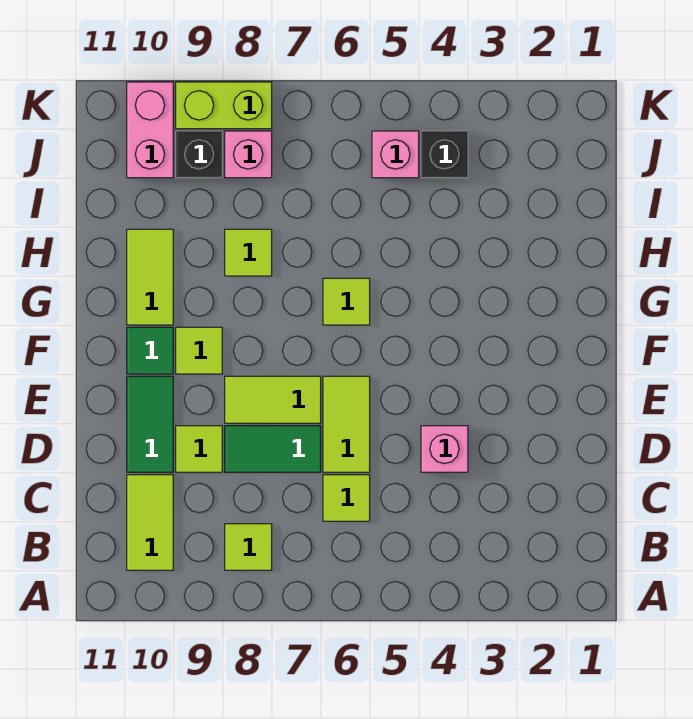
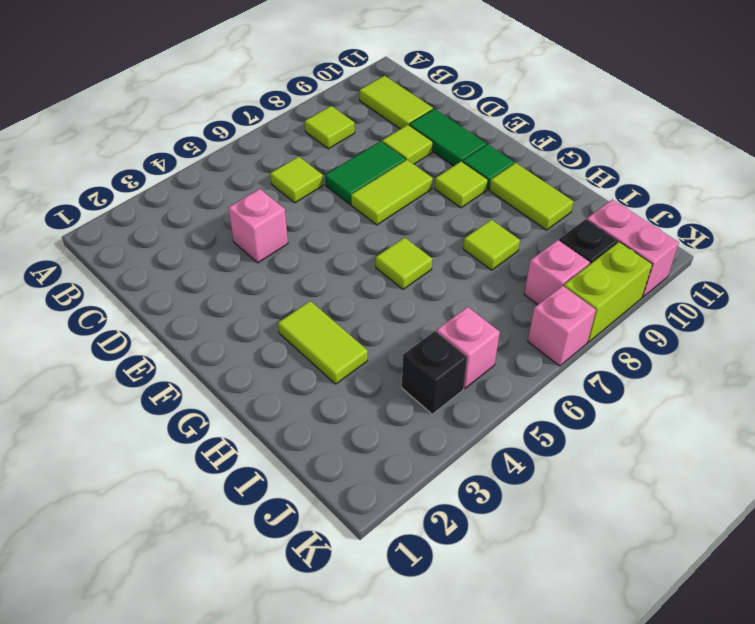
lime 1x2 tile [323,376,370,472] -> lime 1x2 tile moved to [278,301,368,384]
none -> pink 1x1 brick [528,286,596,366]

